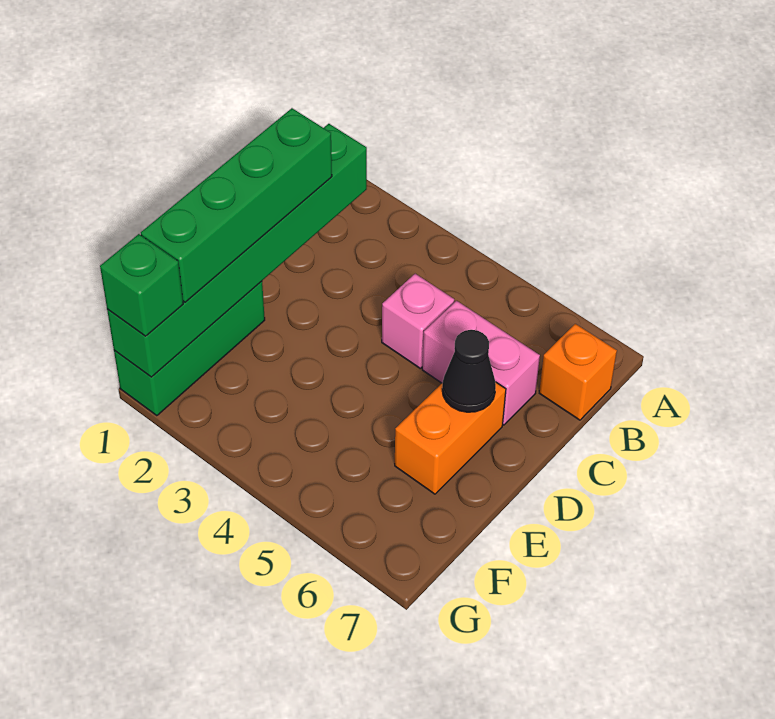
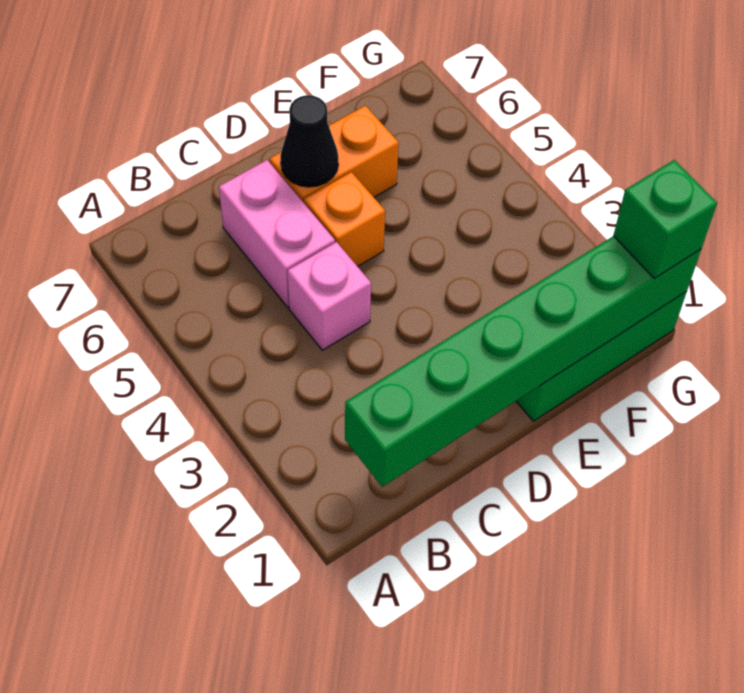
orange 1x1 brick [539,324,617,420] -> orange 1x1 brick moved to [304,172,385,267]
green 1x4 brick [141,108,332,302] -> none

